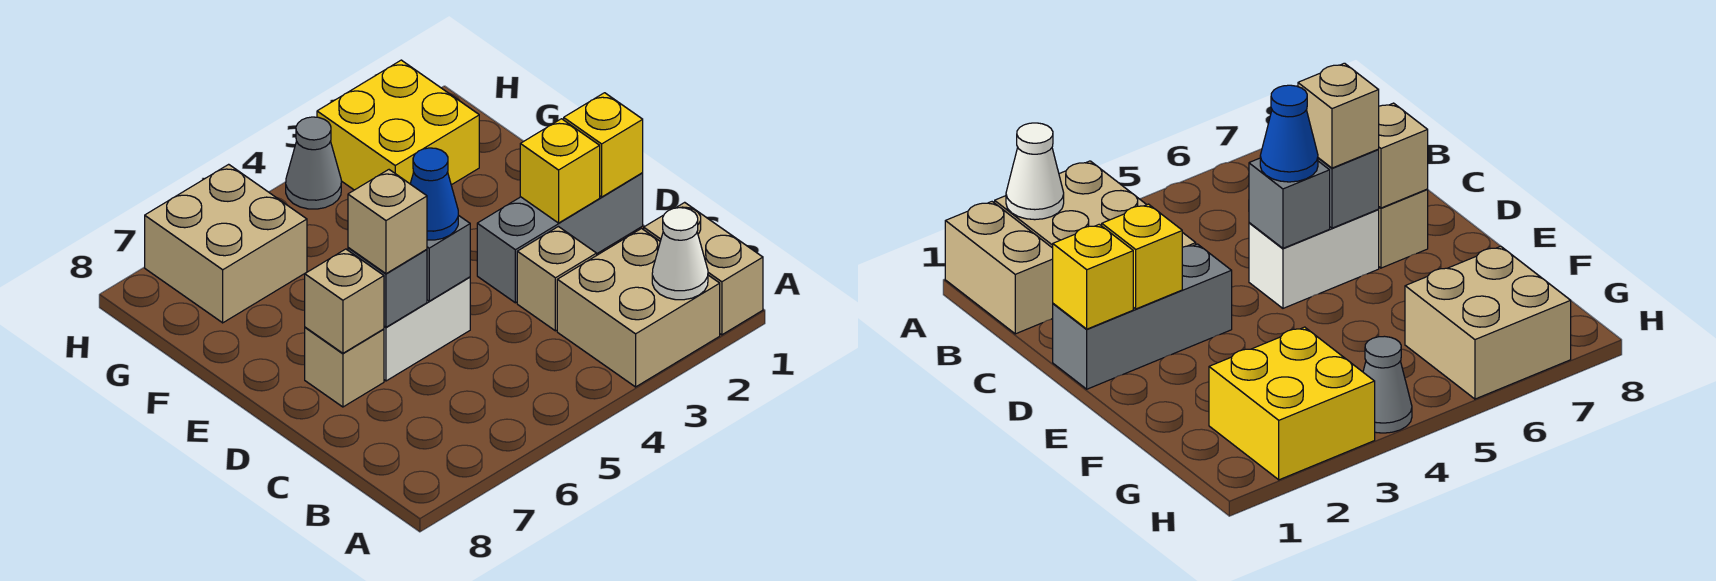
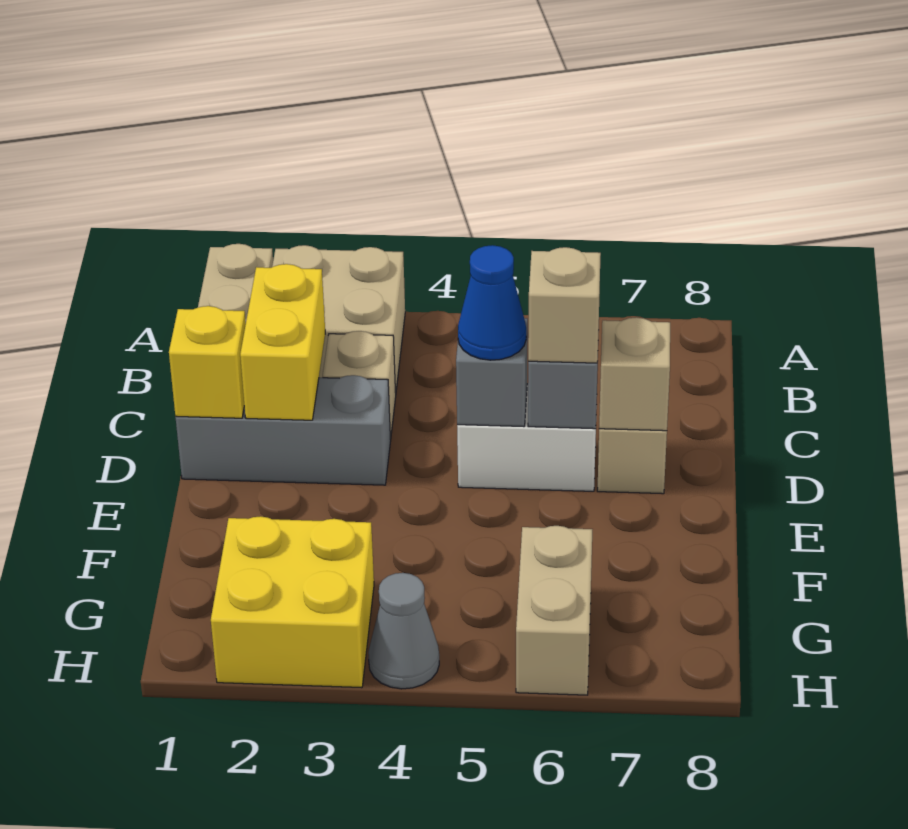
white 1x1 cone [652,208,708,300] -> none
yellow 1x1 brick [520,119,600,223] -> yellow 1x2 brick [240,264,325,420]
tan 2x2 brick [145,164,307,323] -> tan 1x2 brick [516,526,592,695]

